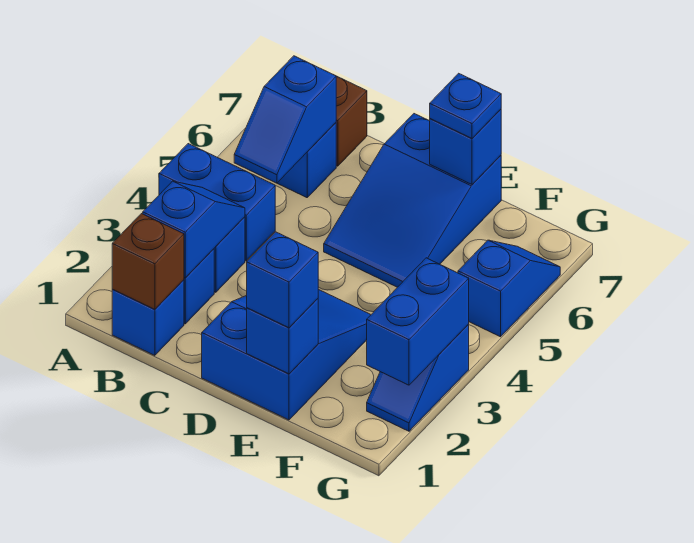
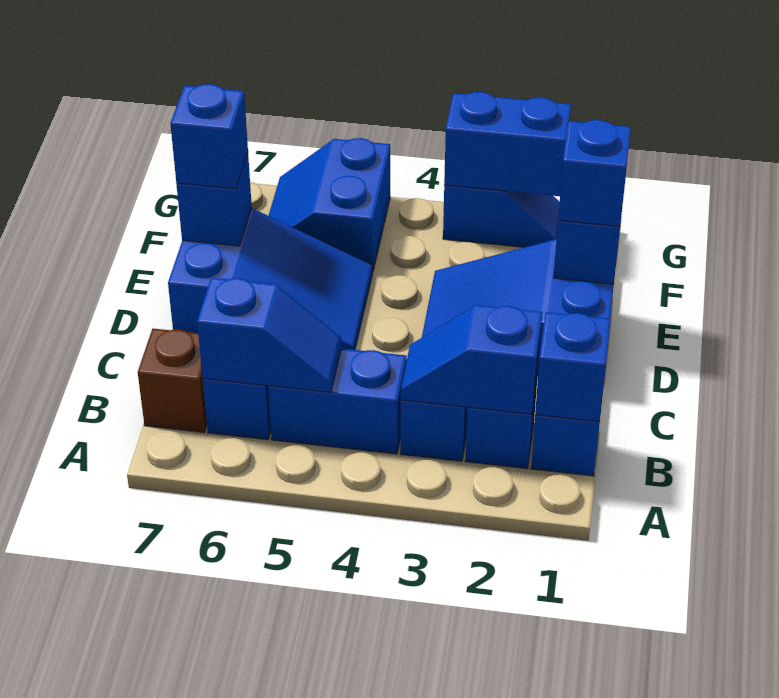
blue 1x2 brick [159,144,275,261] -> blue 1x2 brick turned to [268,349,407,454]
brown 1x1 brick [112,214,184,310] -> blue 1x1 brick [535,312,611,422]
blue 1x1 plate [430,73,501,139] -> blue 1x1 brick [170,84,248,189]
blue 1x2 slope [458,240,560,337] -> blue 2x2 slope [269,138,390,271]

